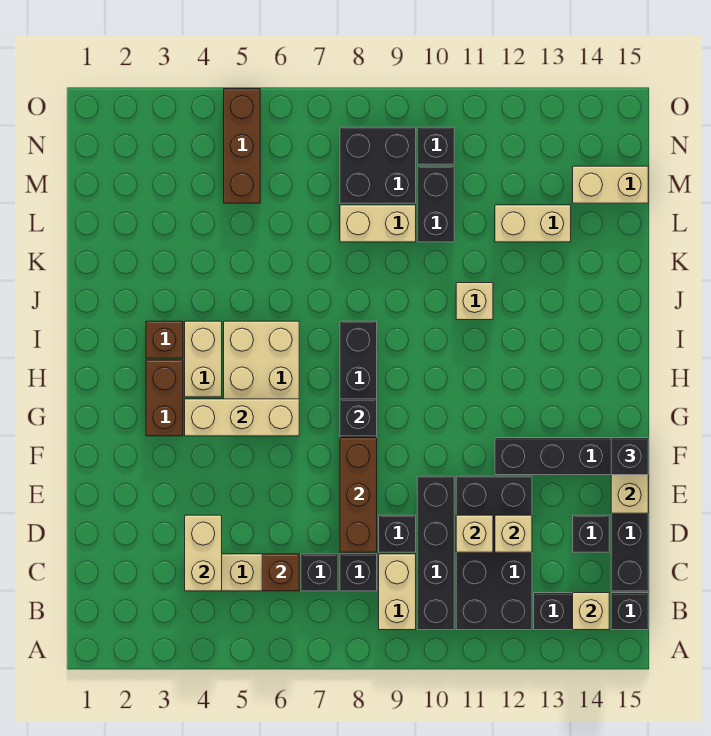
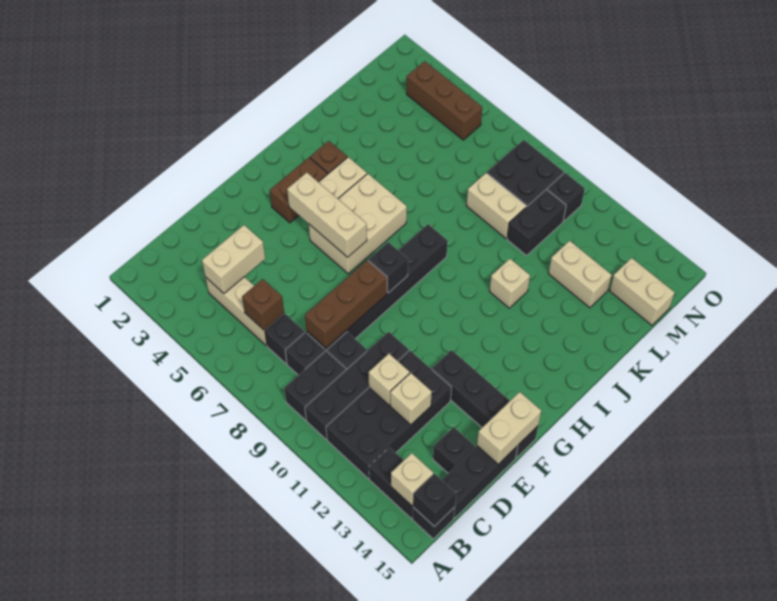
tan 1x2 brick [379,554,416,630] -> black 1x2 brick [284,351,346,420]
black 1x1 brick [611,438,648,475] -> black 1x1 brick moved to [413,474,456,527]
brown 1x3 brick [224,89,260,203] -> brown 1x3 brick turned to [407,61,482,140]

